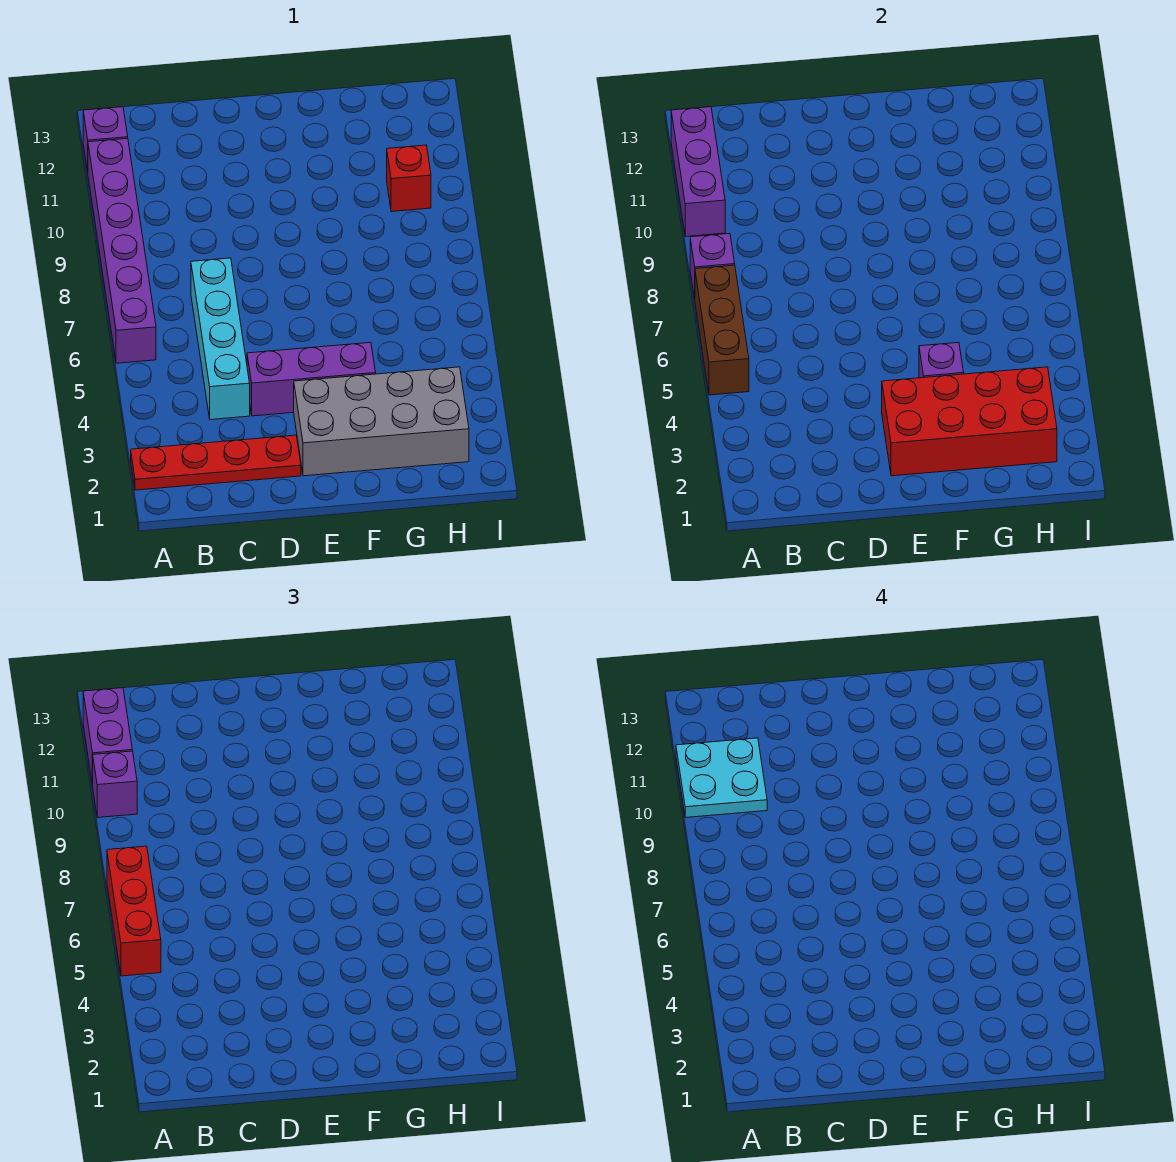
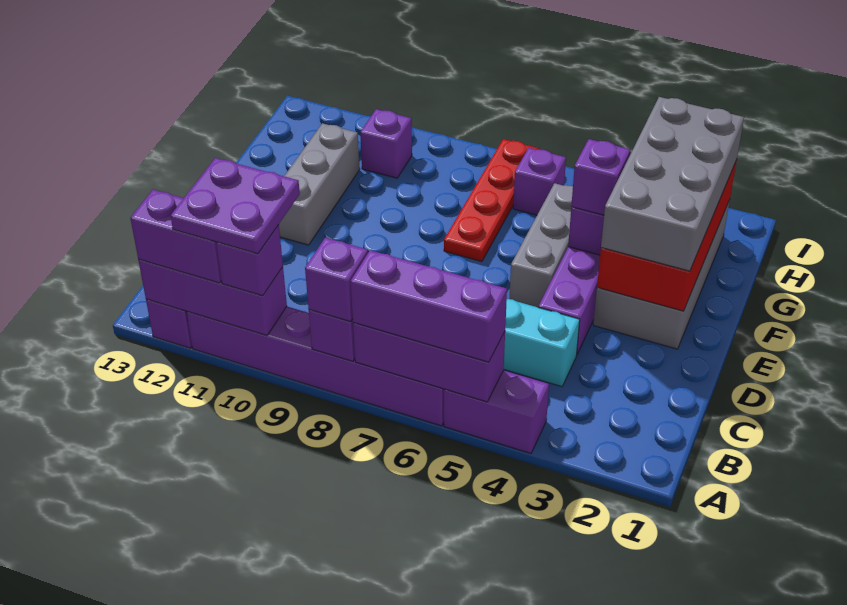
red 1x4 plate [131,435,301,490] -> red 1x4 plate moved to [444,139,539,262]
none -> purple 1x2 brick [444,370,549,453]
brown 1x3 brick [695,265,749,395] -> purple 1x3 brick [353,323,505,402]
red 1x3 brick [107,846,161,976] -> purple 1x3 brick [351,250,507,362]
none -> purple 1x1 brick [305,238,368,322]
cyan 2x2 plate [676,738,767,818] -> purple 2x2 plate [171,158,300,254]
none -> grey 2x4 brick [601,97,744,271]
none -> grey 1x3 brick [510,183,573,307]
none -> grey 1x3 brick [279,123,360,245]
none -> purple 1x1 brick [571,139,630,215]
none -> purple 1x1 brick [513,148,566,215]
red 1x1 brick [387,145,431,212] -> purple 1x1 brick [360,109,412,178]

